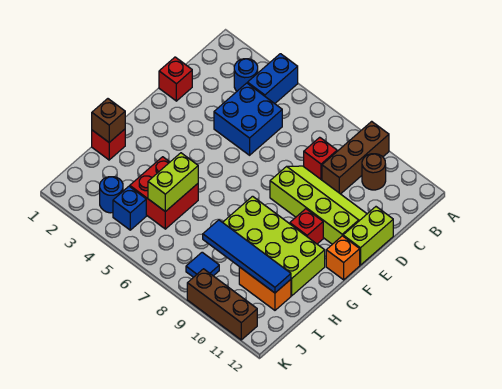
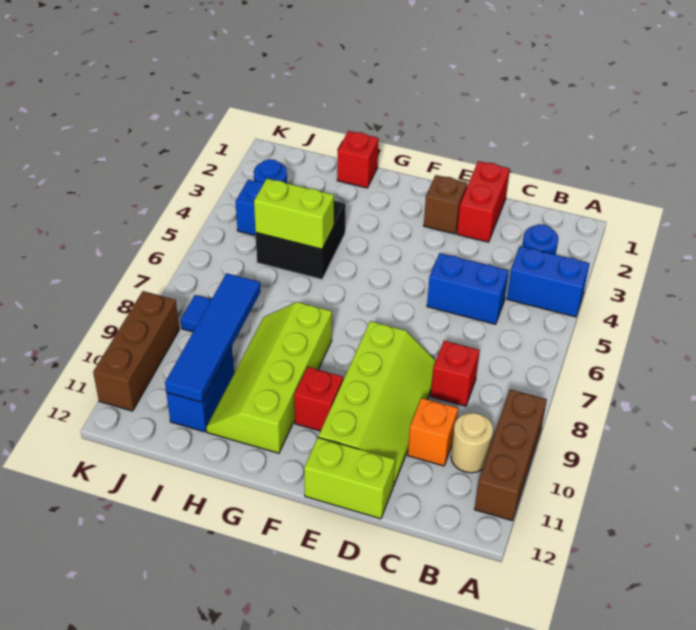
brown 1x3 brick [322,121,389,194] -> brown 1x3 brick turned to [475,389,547,521]
brown 1x1 round brick [362,154,386,190] -> tan 1x1 round brick [451,413,493,473]
blue 2x2 brick [214,83,282,155] -> blue 1x2 brick [427,253,509,324]
red 1x1 brick [159,57,192,101] -> red 1x2 brick [457,161,510,242]
orange 1x1 brick [326,236,360,280] -> orange 1x1 brick moved to [408,398,458,466]
lime 2x4 brick [223,196,325,296] -> lime 2x4 slope [206,302,332,453]
brown 1x1 brick [92,99,125,142] -> brown 1x1 brick moved to [424,175,467,234]
red 2x2 brick [130,157,198,229] -> black 2x2 brick [256,201,346,279]
orange 1x2 brick [239,267,291,310] -> blue 1x2 brick [166,347,234,432]

